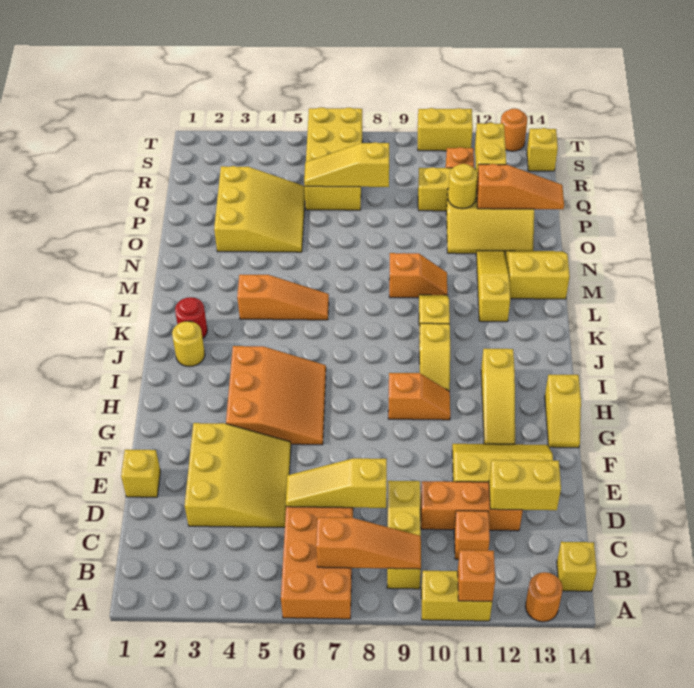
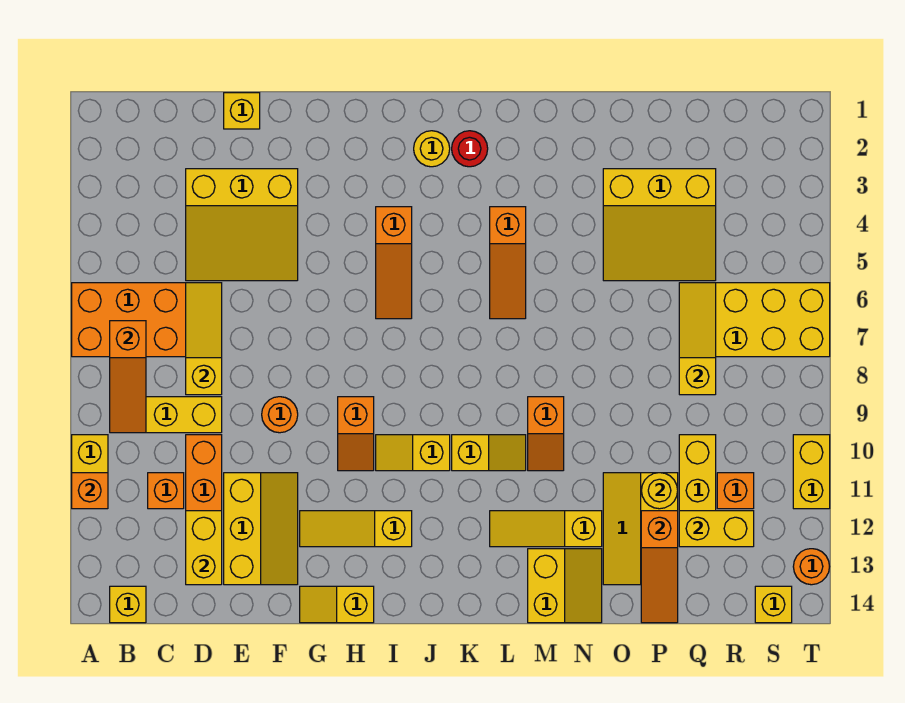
orange 1x1 round brick [525,572,563,622] -> orange 1x1 round brick moved to [262,397,298,433]
orange 3x3 slope [226,346,326,445] -> orange 1x3 slope [376,207,412,319]
yellow 1x3 slope [476,251,510,322] -> yellow 1x3 slope turned to [490,511,602,547]

